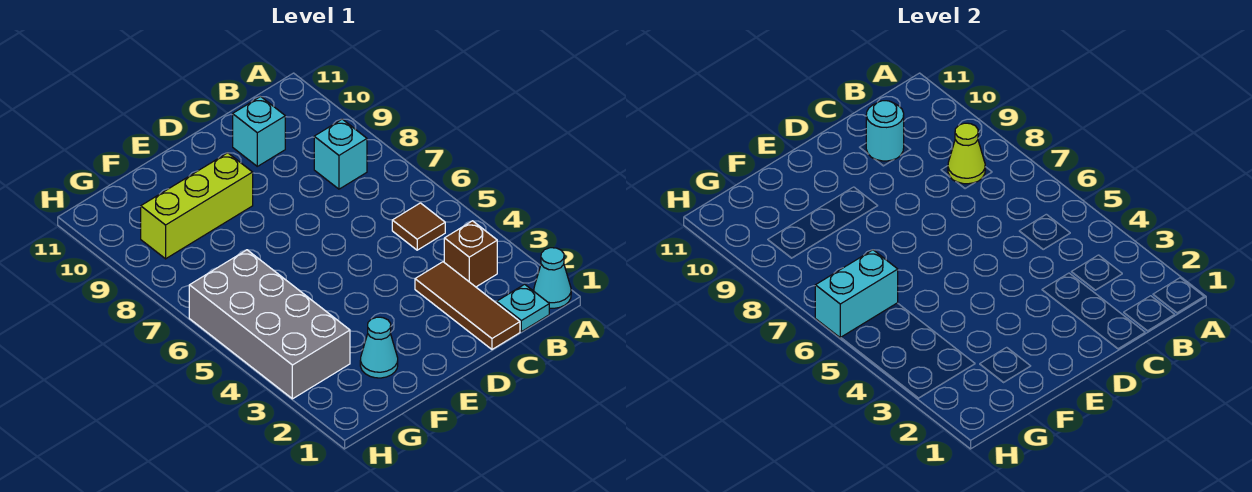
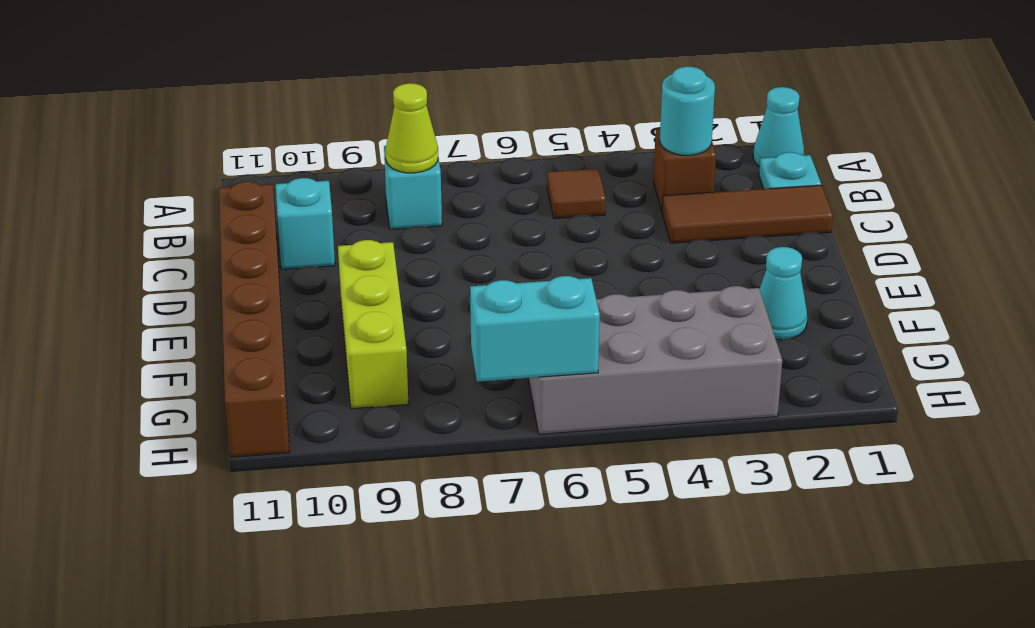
cyan 1x1 round brick [866,101,904,161] -> cyan 1x1 round brick moved to [660,67,715,155]
none -> brown 1x6 brick [219,182,289,457]
cyan 1x2 brick [815,250,898,338] -> cyan 1x2 brick turned to [470,276,600,382]

